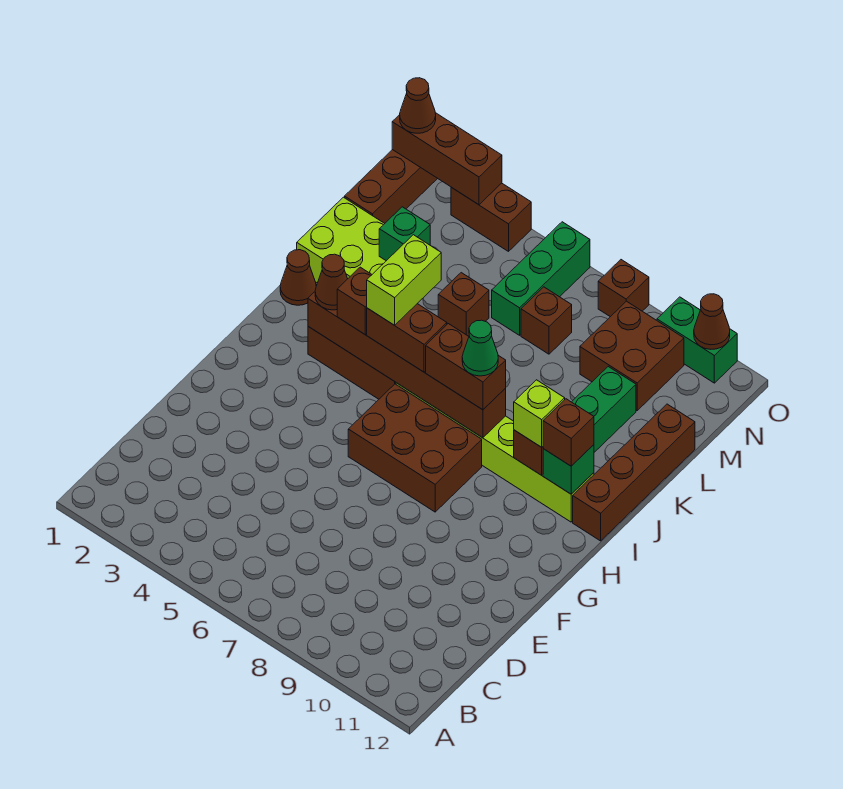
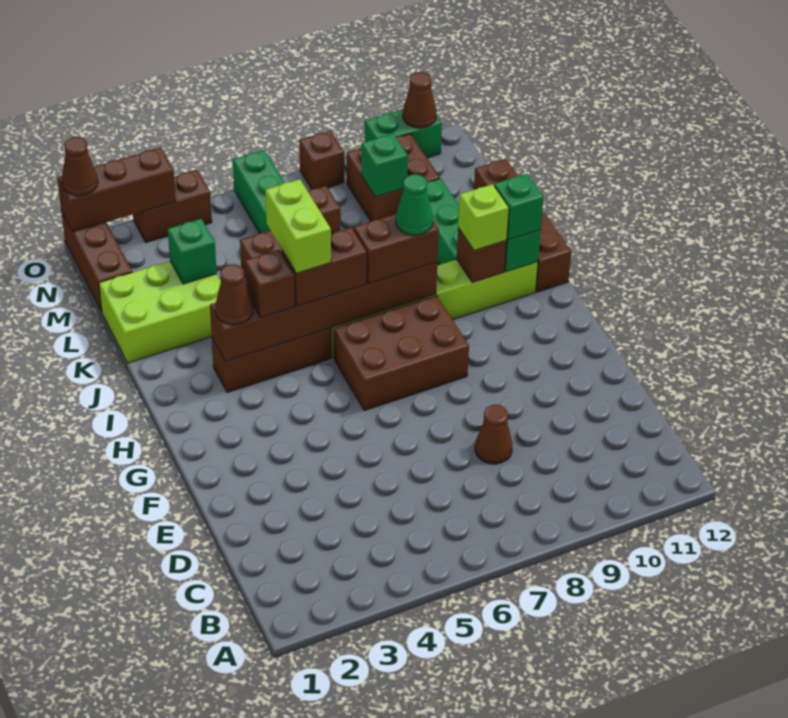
brown 1x1 brick [543,399,594,466] -> green 1x1 brick [494,174,544,240]
brown 1x1 cone [280,250,316,305] -> brown 1x1 cone moved to [475,405,512,464]
none -> green 1x1 brick [361,134,408,197]

